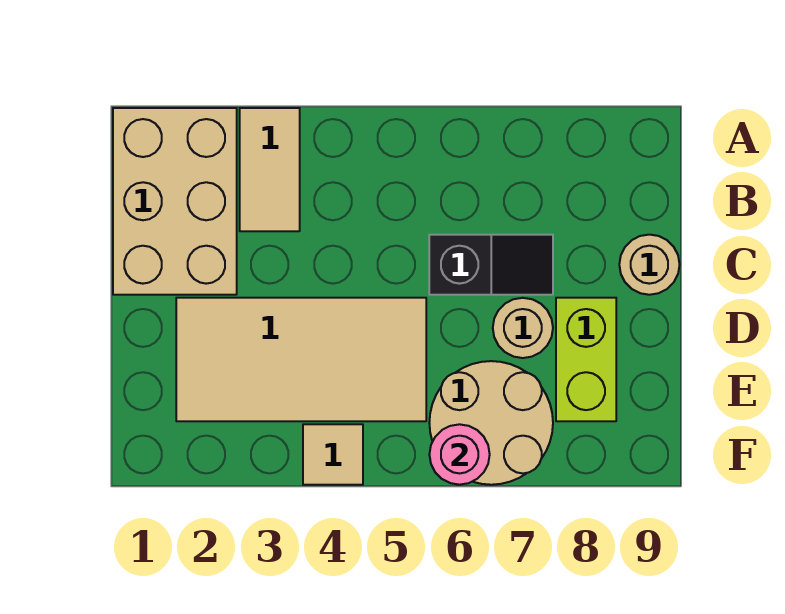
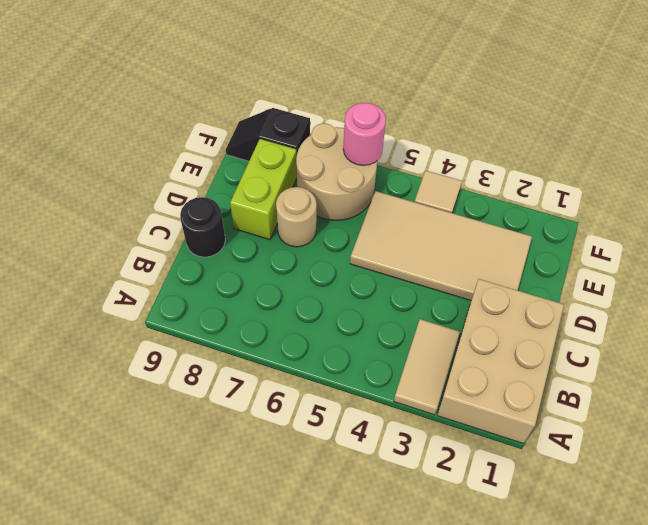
black 1x2 slope [429,235,553,295] -> black 1x2 slope moved to [226,108,310,161]
tan 1x1 round brick [619,235,680,295] -> black 1x1 round brick [180,197,225,257]

